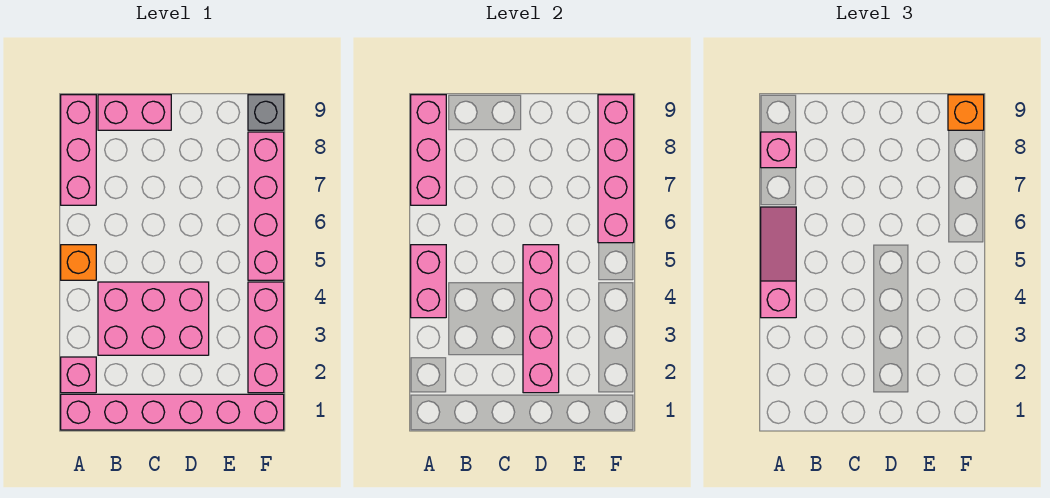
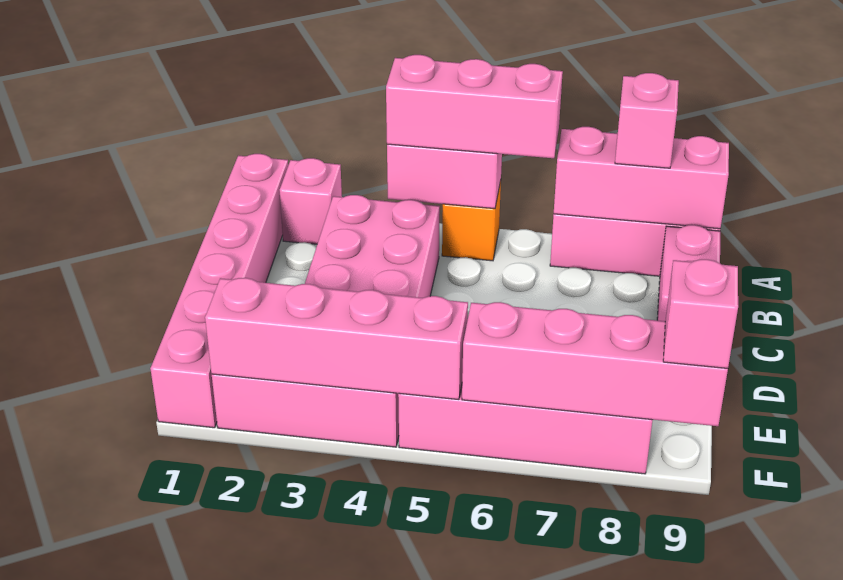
pink 1x3 slope [761,207,796,318] -> pink 1x3 brick [386,55,563,158]
pink 1x4 brick [523,245,559,393] -> pink 1x4 brick moved to [205,278,468,400]
grey 1x1 brick [248,95,284,130] -> none
orange 1x1 brick [948,95,984,130] -> pink 1x1 brick [663,259,738,368]

